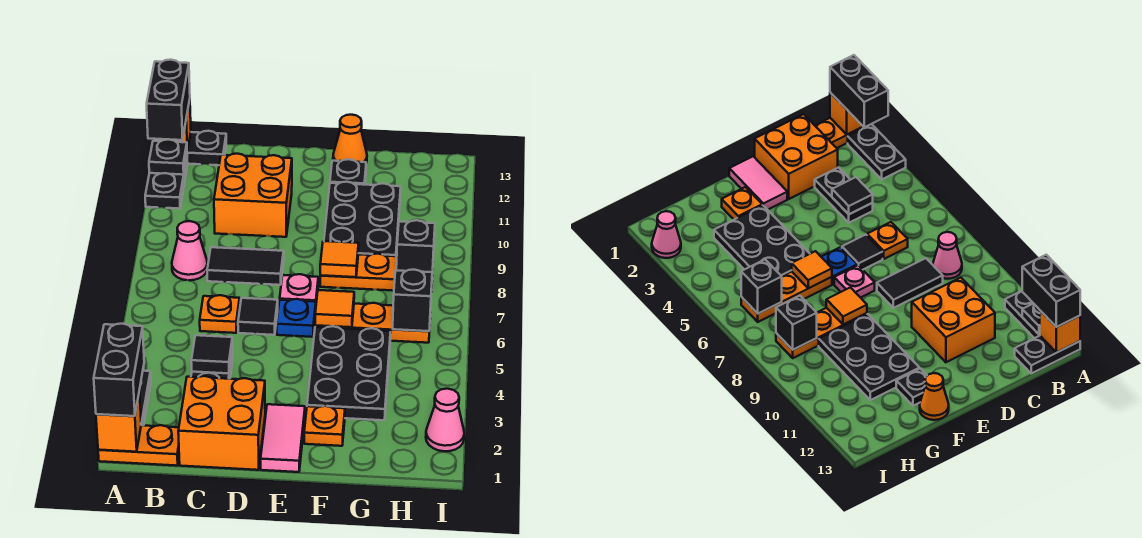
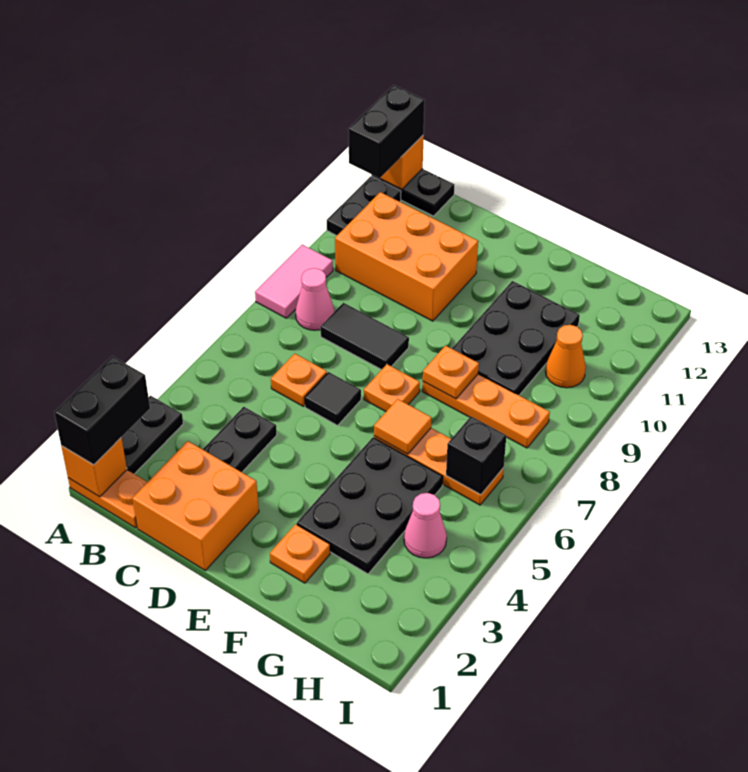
black 1x1 plate [149,139,187,175] -> none
black 1x1 tile [191,335,233,373] -> none
orange 2x2 brick [214,154,292,237] -> orange 2x3 brick [335,192,478,321]
pink 1x2 tile [261,404,305,472] -> pink 1x2 tile moved to [255,245,333,318]
blue 1x1 plate [277,299,316,337] -> none
pink 1x1 plate [280,274,318,302] -> orange 1x1 plate [364,364,420,411]
orange 1x1 tile [320,241,359,277] -> orange 1x1 plate [423,346,479,399]
black 1x1 plate [330,159,366,185] -> none
orange 1x1 cone [333,115,367,163] -> orange 1x1 cone moved to [546,325,586,388]
black 1x1 brick [396,220,435,274] -> none
pink 1x1 cone [426,389,464,451] -> pink 1x1 cone moved to [404,493,447,558]

